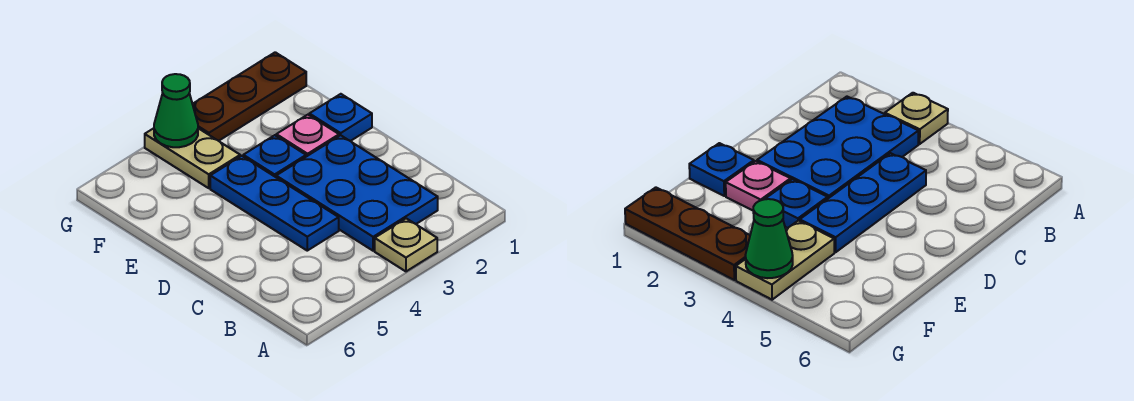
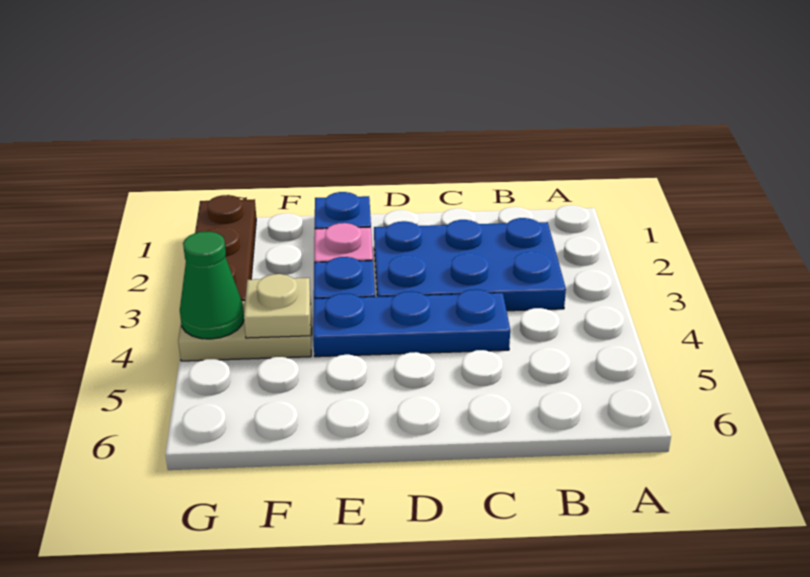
tan 1x1 plate [375,218,437,271] -> tan 1x1 plate moved to [244,274,311,338]

